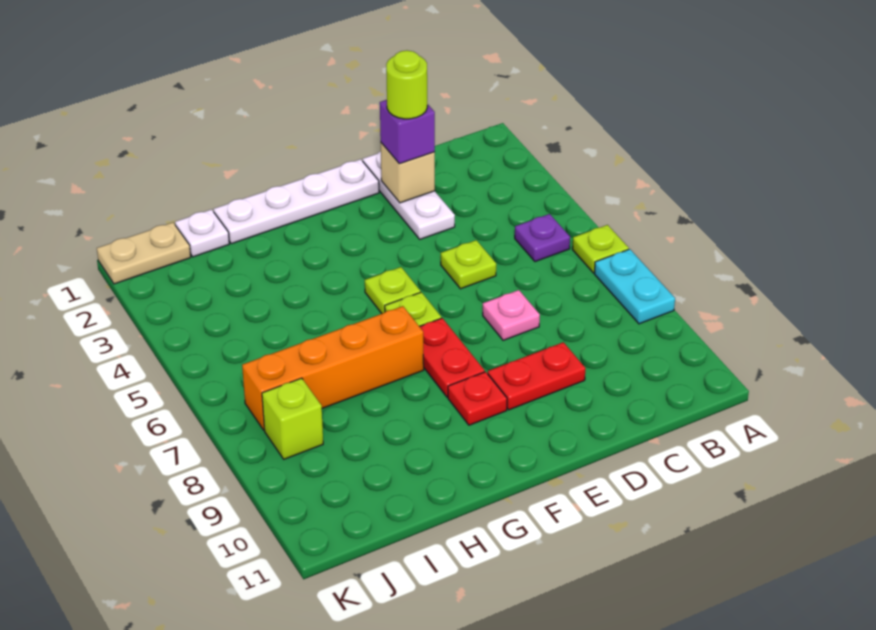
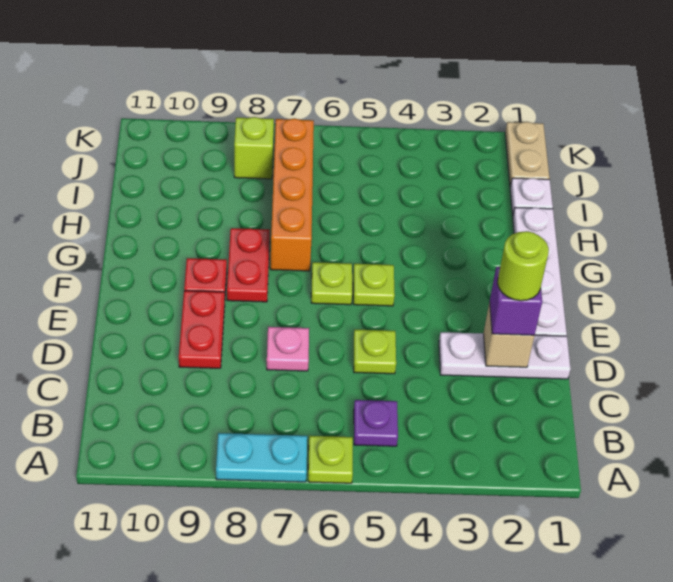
red 1x2 plate [419,318,485,397] -> red 1x2 plate turned to [227,228,270,302]

